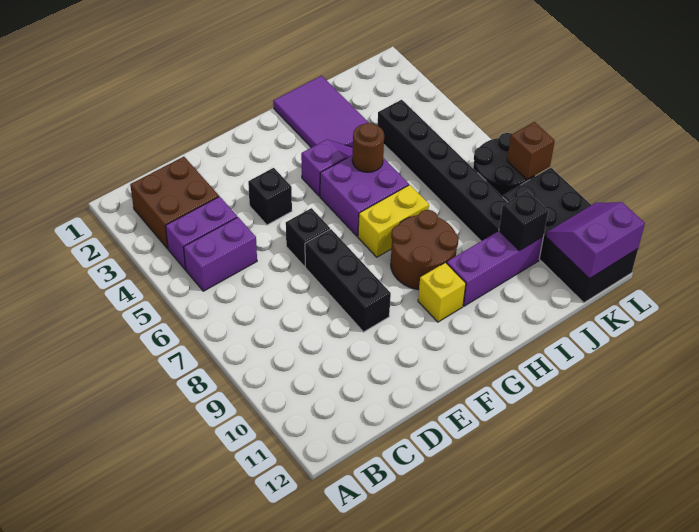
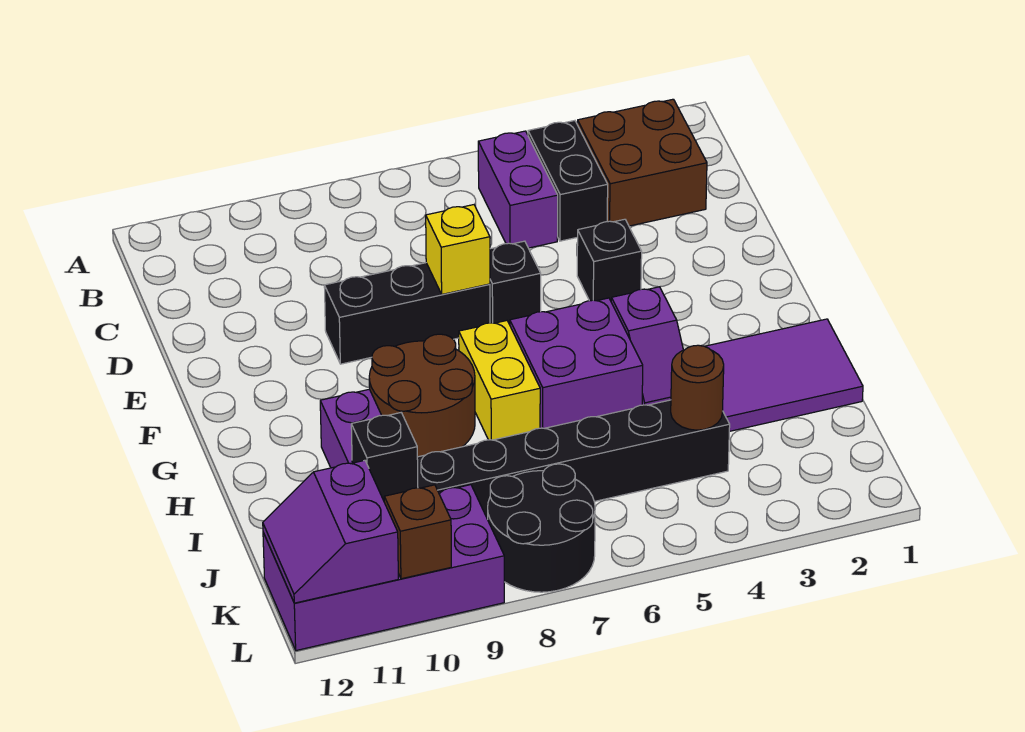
purple 1x2 brick [165,197,237,270] -> black 1x2 brick [528,121,608,241]
yellow 1x1 brick [418,263,466,322] -> yellow 1x1 brick moved to [426,205,490,294]
brown 1x1 round brick [352,123,384,172] -> brown 1x1 round brick moved to [671,345,724,430]
black 2x4 brick [503,168,638,303] -> purple 2x4 brick [263,485,504,650]
purple 2x2 slope [546,202,645,279] -> purple 2x2 slope turned to [263,460,398,603]
brown 1x1 brick [507,122,555,179] -> brown 1x1 brick moved to [384,485,451,579]

